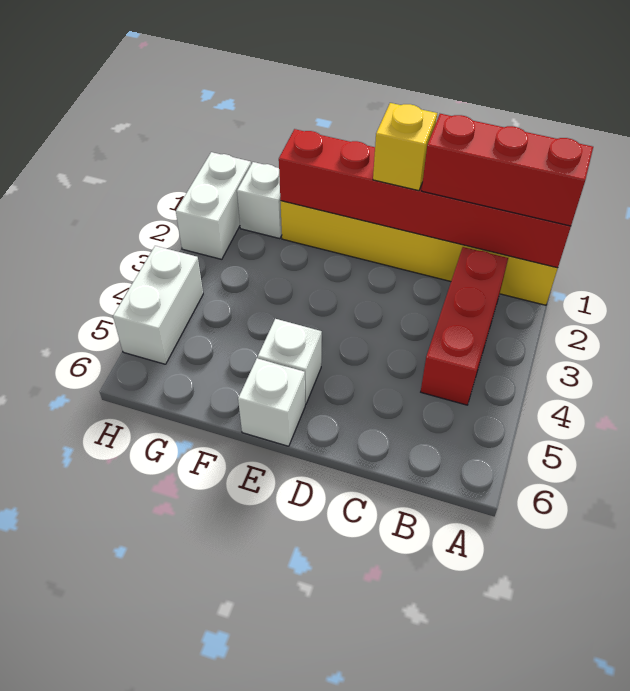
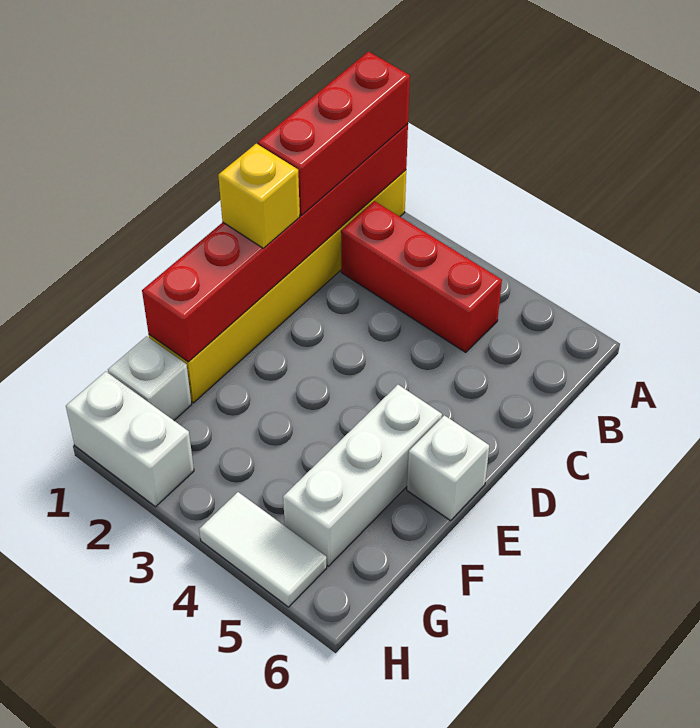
white 1x1 brick [258,319,322,404] -> white 1x3 brick [283,385,442,566]
white 1x2 brick [113,246,203,364] -> white 1x2 tile [199,492,327,607]

